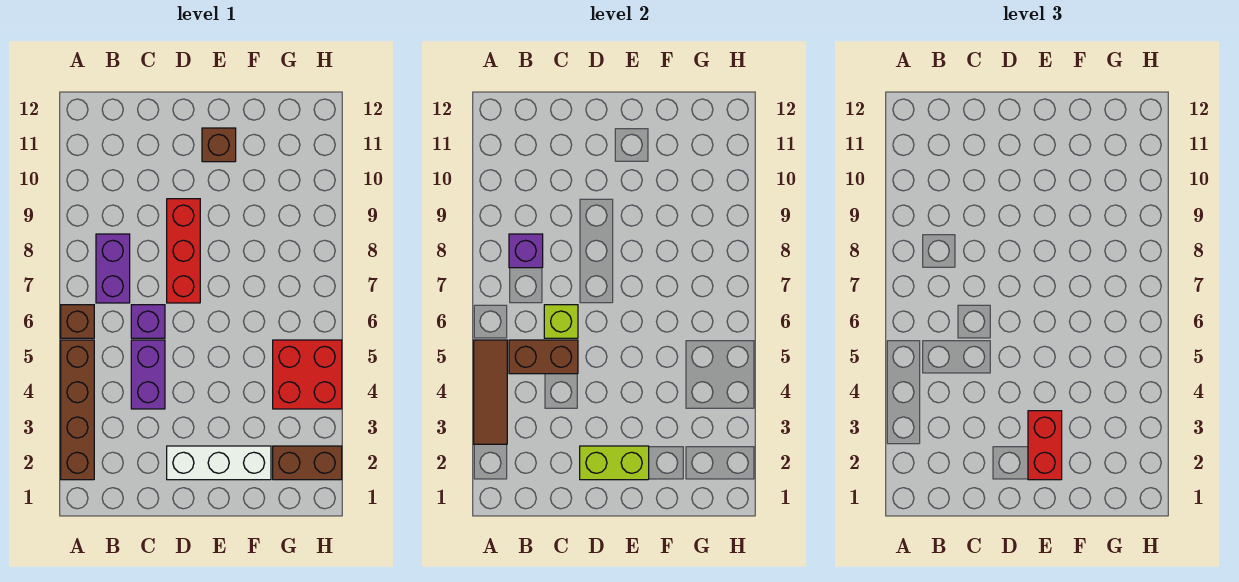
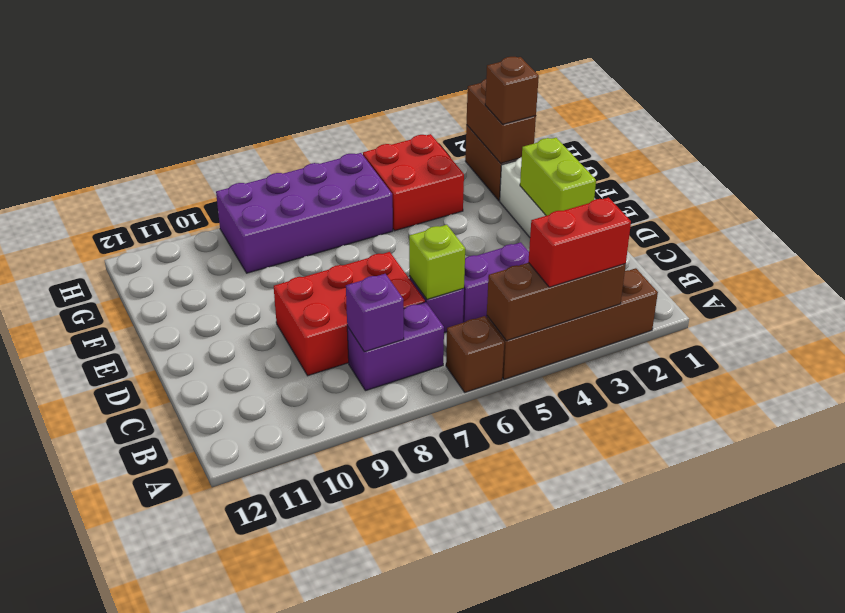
brown 1x3 tile [474,340,507,444] -> brown 1x3 brick [487,263,626,341]
brown 1x2 brick [509,340,578,374] -> brown 1x2 brick moved to [467,79,536,163]
red 1x3 brick [167,199,200,303] -> red 2x3 brick [274,252,425,376]
red 1x2 brick [1028,411,1062,480] -> red 1x2 brick moved to [528,197,631,287]
brown 1x1 brick [202,128,236,162] -> brown 1x1 brick moved to [485,57,539,124]
none -> purple 2x4 brick [216,153,393,273]

